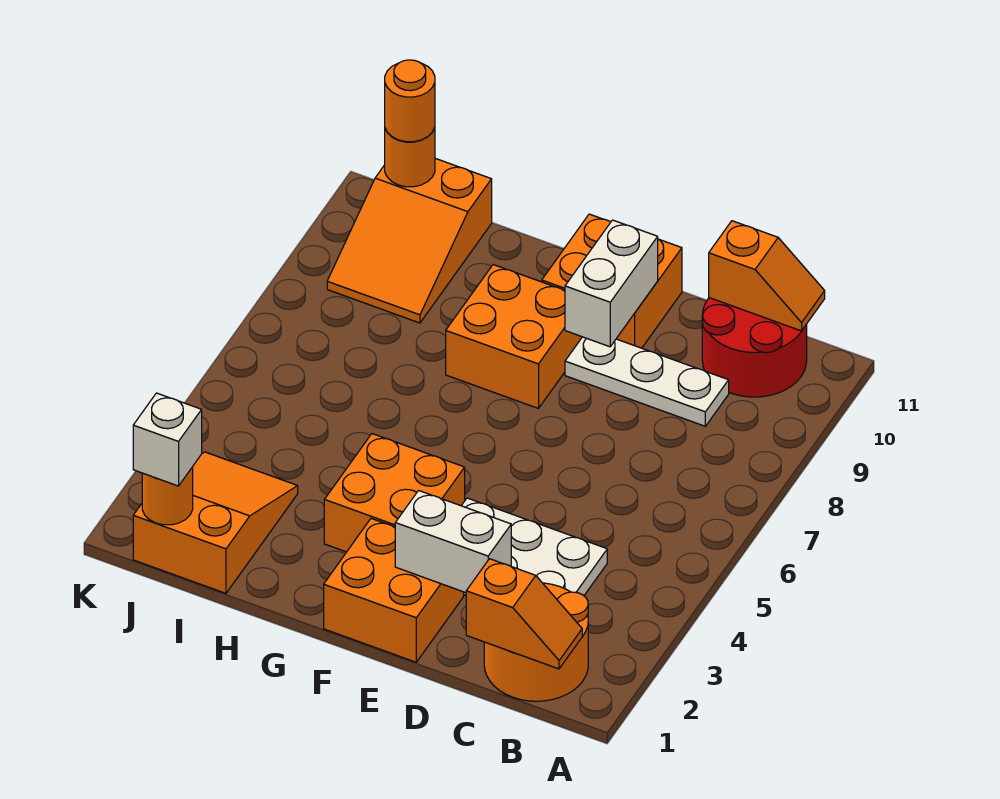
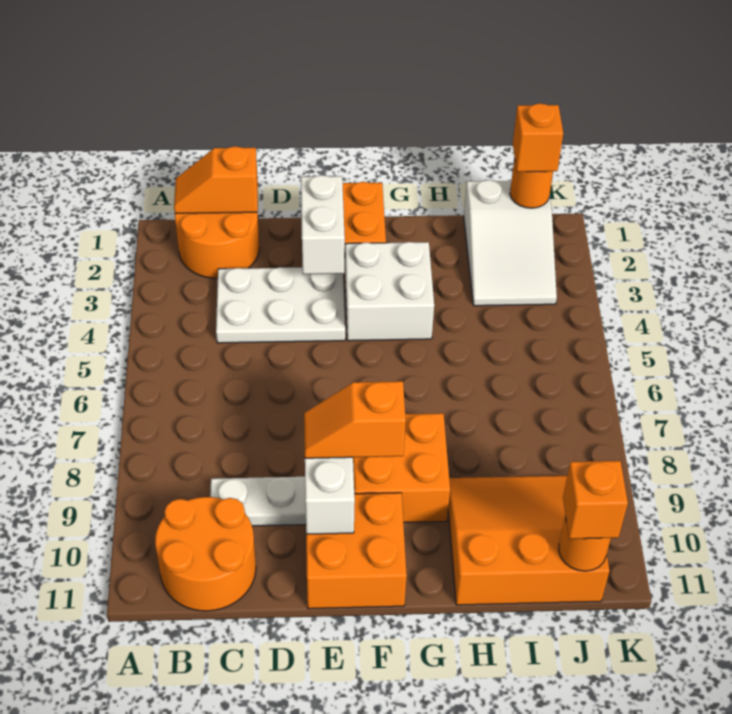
red 2x2 round brick [702,298,807,397] -> orange 2x2 round brick [155,497,256,611]
orange 1x2 slope [709,221,825,331] -> orange 1x2 slope moved to [304,381,406,458]
white 1x2 brick [395,491,511,593] -> white 1x2 brick turned to [301,175,345,274]
orange 2x2 brick [324,434,465,552] -> white 2x2 brick [345,242,434,341]
orange 2x3 slope [133,452,298,593] -> white 2x3 slope [464,180,557,306]
orange 2x3 slope [327,158,492,323] -> orange 3x3 slope [448,476,610,605]
white 1x1 brick [133,393,202,486] -> orange 1x1 brick [513,103,563,172]
orange 1x1 round brick [385,60,435,142] -> orange 1x1 brick [563,461,628,539]

